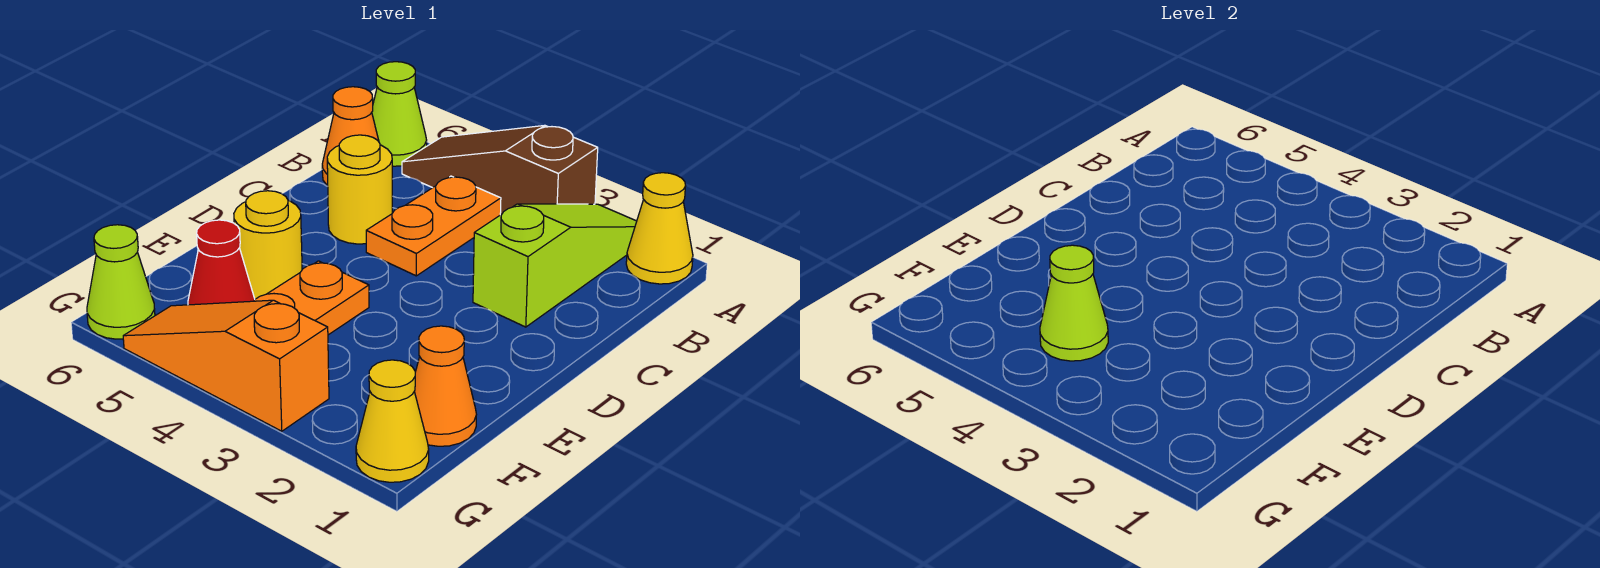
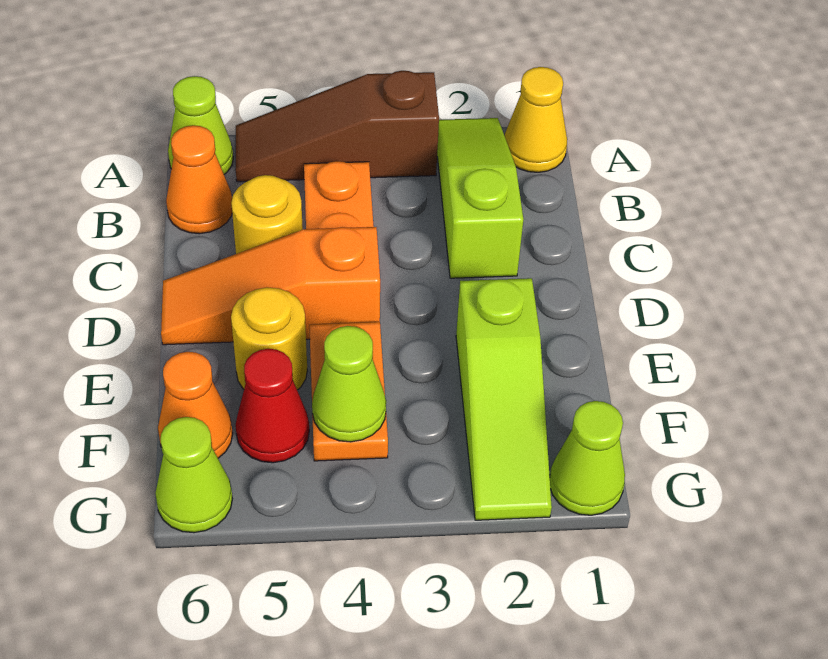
none -> lime 1x3 slope [456,278,552,520]
orange 1x1 cone [414,326,476,446] -> orange 1x1 cone moved to [158,352,233,458]
yellow 1x1 cone [356,360,429,482] -> lime 1x1 cone [550,401,625,515]
orange 1x3 slope [123,300,329,431] -> orange 1x3 slope moved to [161,227,380,345]

